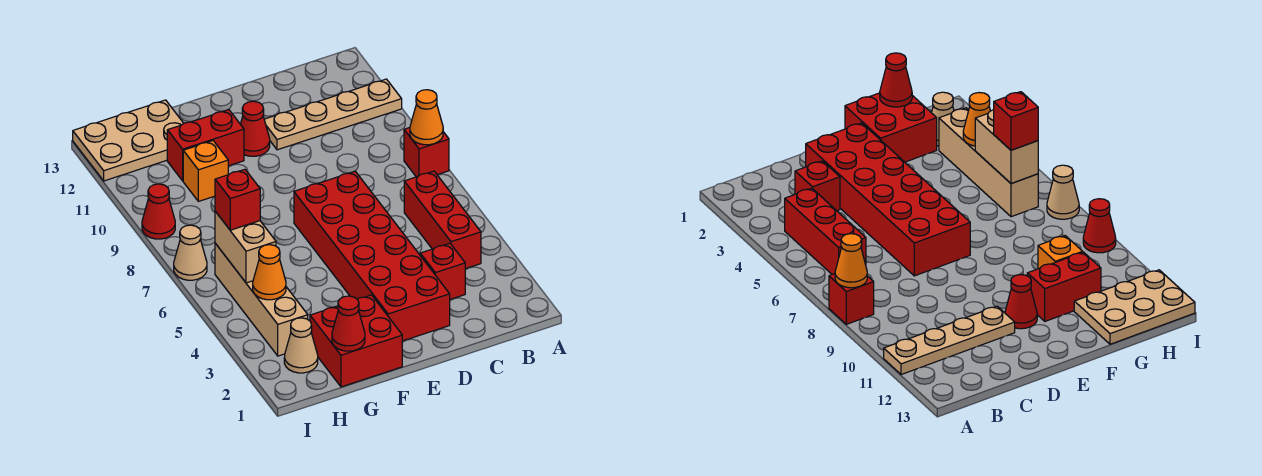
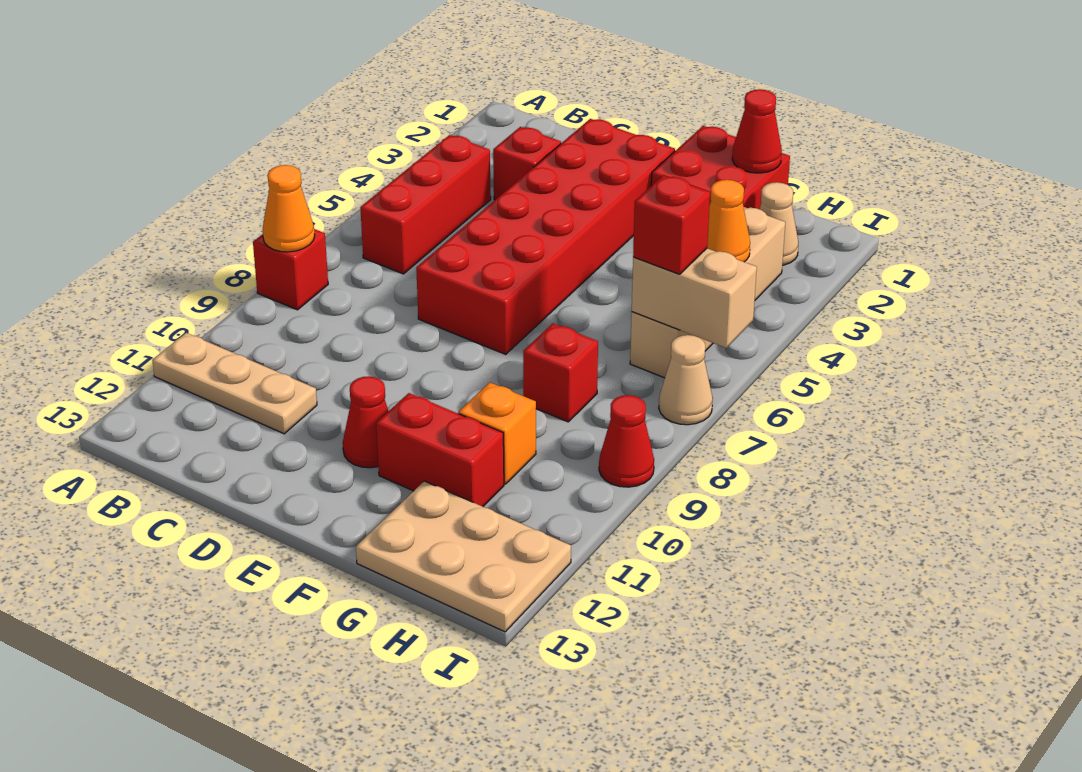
tan 1x4 plate [264,79,402,150] -> tan 1x3 plate [152,333,317,434]
none -> red 1x1 brick [523,323,598,422]
tan 1x2 brick [215,211,276,283] -> tan 1x2 brick turned to [632,248,757,348]

